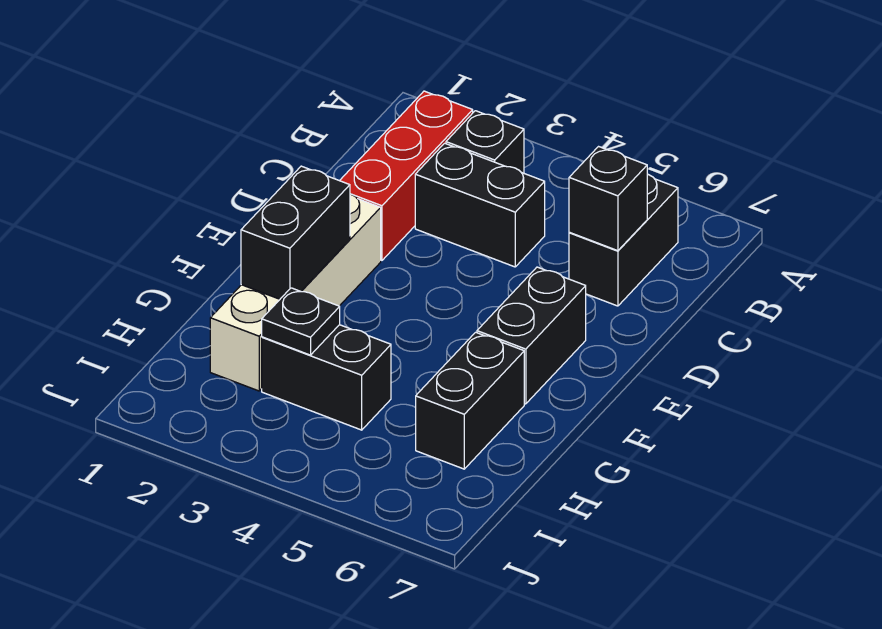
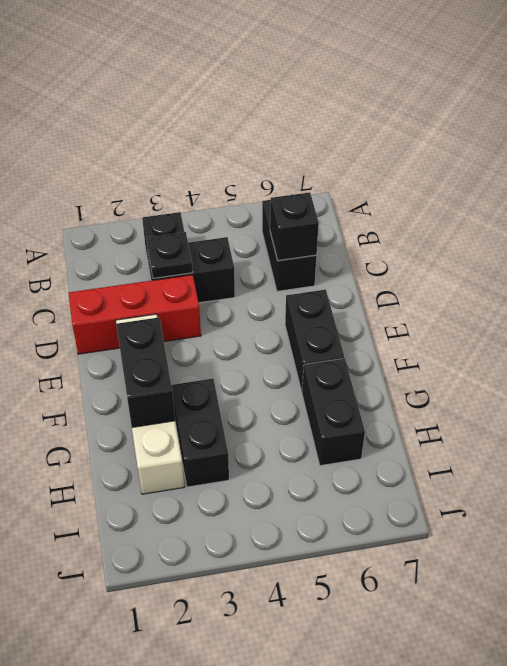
red 1x3 brick [340,91,473,260] -> red 1x3 brick turned to [68,275,201,354]
black 1x2 brick [262,325,391,430] -> black 1x2 brick turned to [171,379,229,487]
black 1x1 plate [262,288,340,355] -> black 1x1 plate moved to [146,232,193,278]

